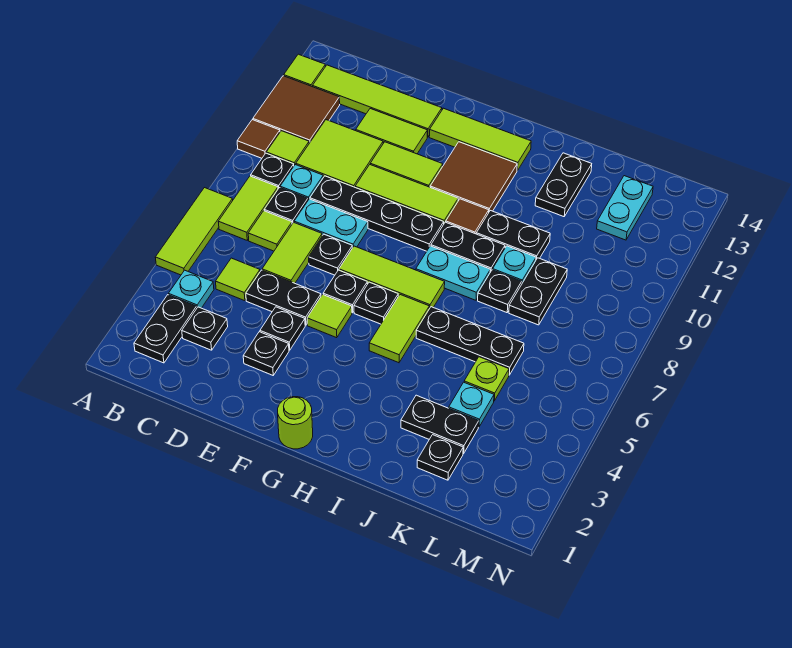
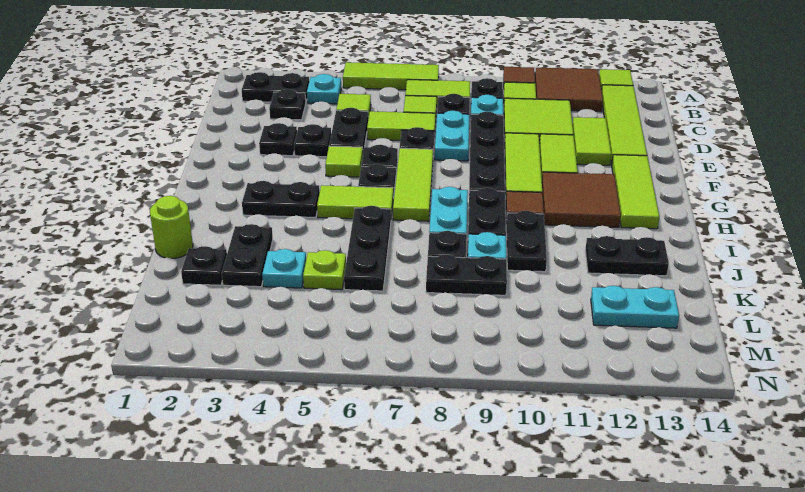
lime 1x1 round brick [278,397,313,449] -> lime 1x1 round brick moved to [150,196,193,258]
none -> black 1x2 plate [242,181,320,217]

